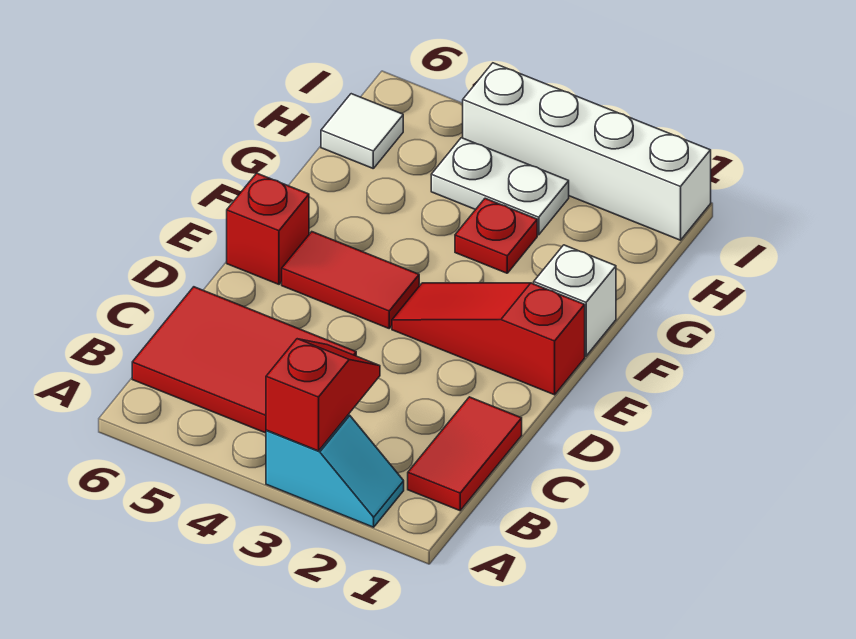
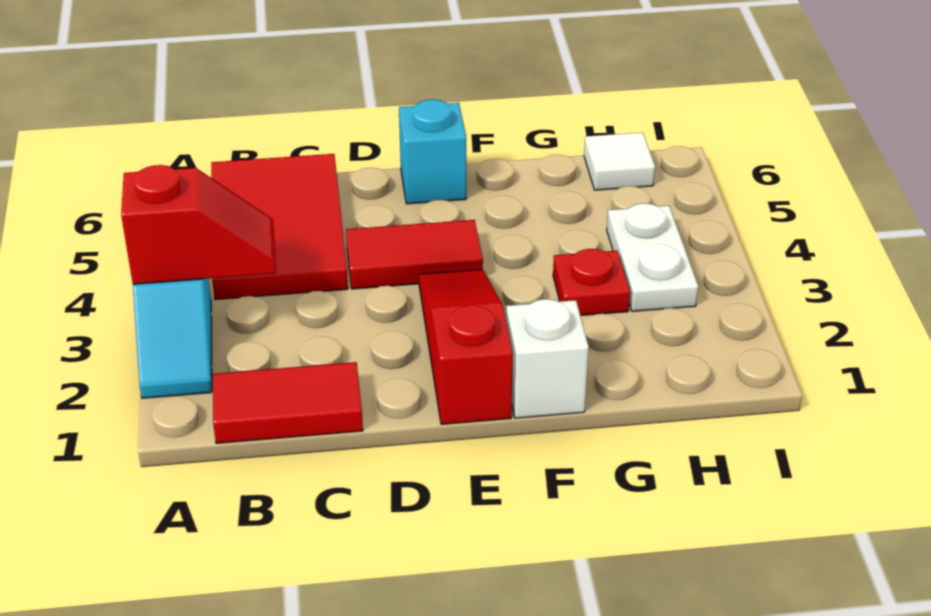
red 1x2 tile [282,232,419,328] -> red 1x2 tile turned to [346,220,483,289]
red 1x1 brick [227,173,309,284] -> cyan 1x1 brick [399,100,466,204]
white 1x4 brick [463,63,711,240] -> none

